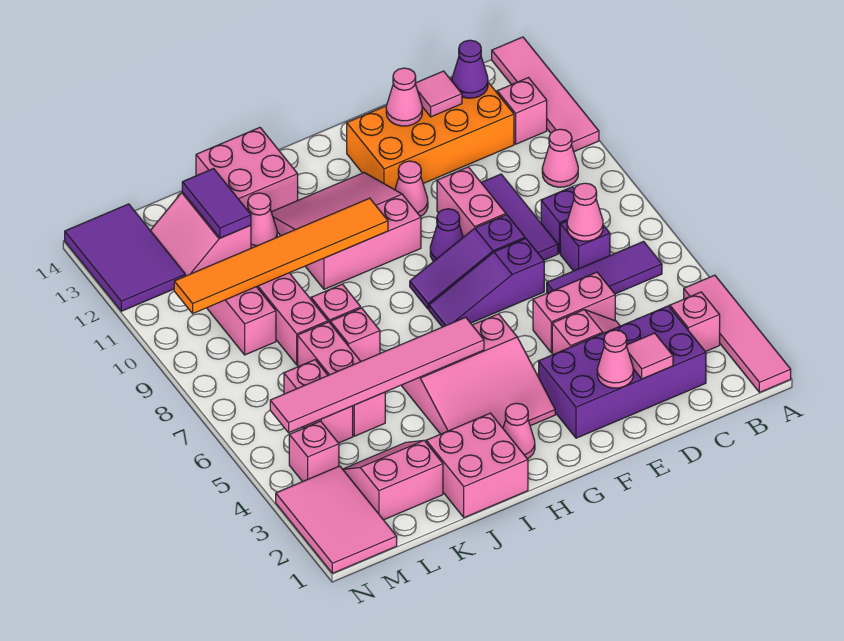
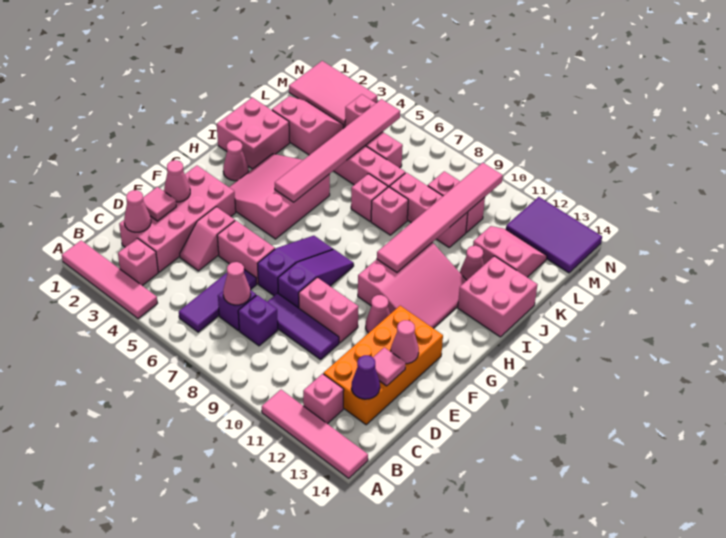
pink 1x1 cone [542,129,578,187] -> pink 1x1 cone moved to [124,190,151,232]
purple 2x4 brick [539,306,706,438] -> pink 2x4 brick [119,165,236,272]
pink 1x2 brick [533,272,615,353] -> pink 1x2 brick turned to [217,221,275,284]
purple 1x1 cone [430,209,463,261] -> none
orange 1x6 tile [174,198,388,313] -> pink 1x6 tile [377,163,503,272]
pink 2x2 slope [343,440,443,520] -> pink 2x2 slope turned to [272,96,343,155]
purple 1x2 tile [182,169,251,238] -> none

